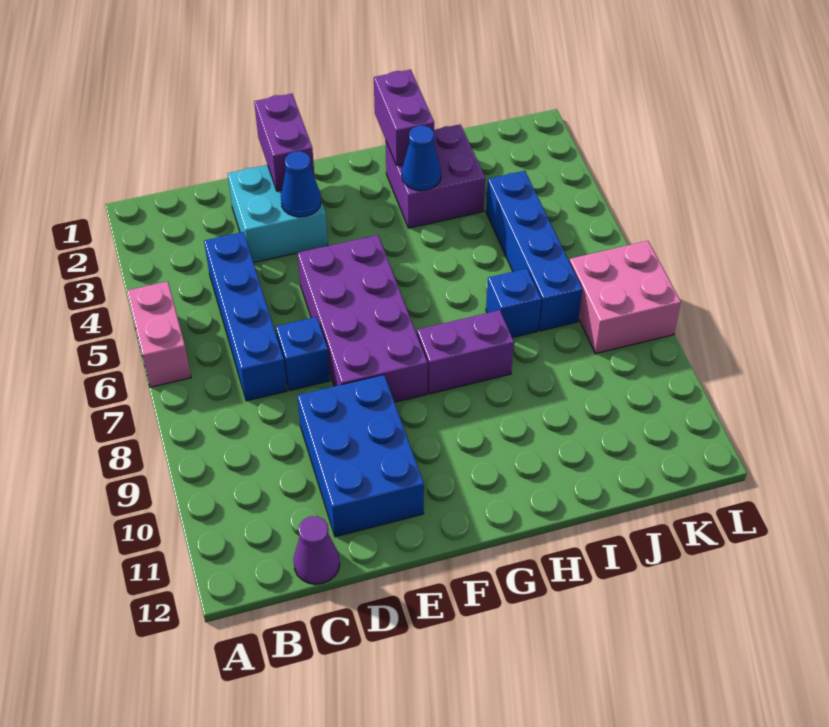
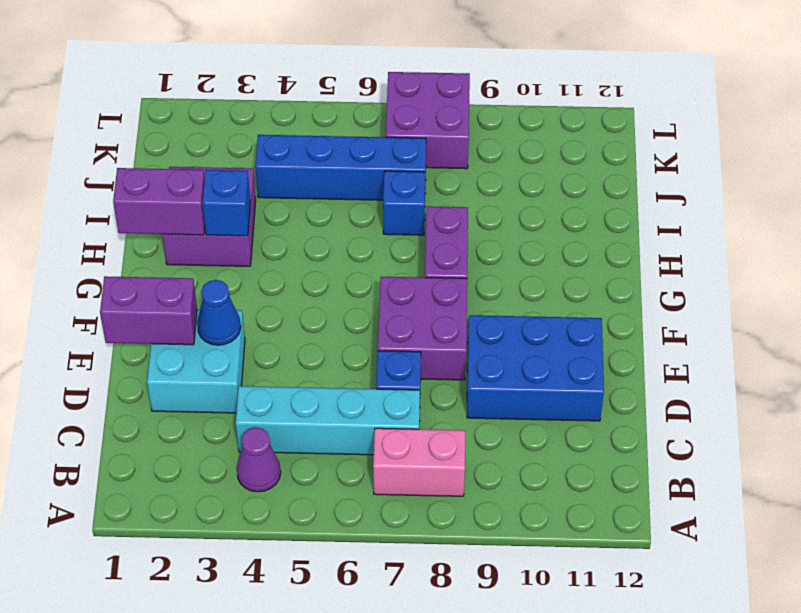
pink 1x2 brick [127,281,191,387] -> pink 1x2 brick moved to [373,428,465,496]
blue 1x4 brick [204,232,287,401] -> cyan 1x4 brick [236,386,420,455]
purple 1x1 cone [294,516,340,584] -> purple 1x1 cone moved to [237,428,281,492]
purple 2x4 brick [297,235,428,402] -> purple 2x2 brick [378,277,467,380]
blue 1x1 cone [402,126,441,191] -> blue 1x1 brick [203,170,250,236]
pink 2x2 brick [570,241,681,354] -> purple 2x2 brick [386,72,470,169]

